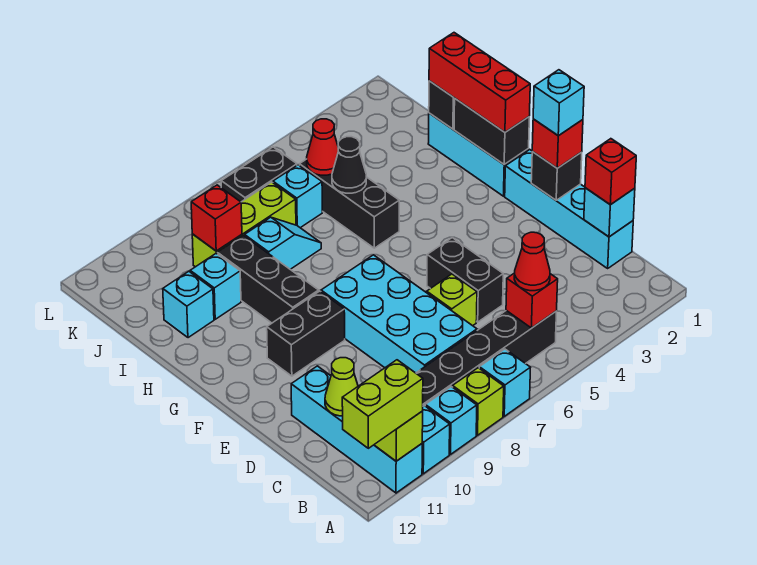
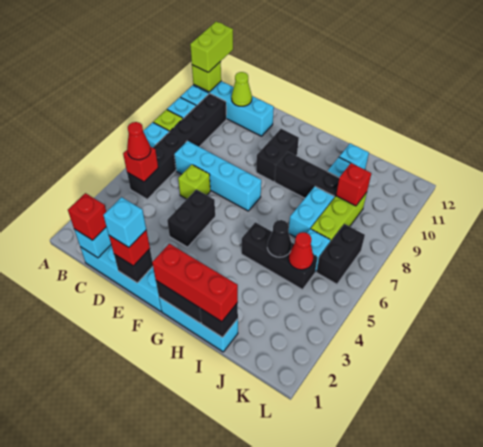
cyan 2x4 brick [321,255,477,373] -> cyan 1x4 brick [174,141,261,211]
black 1x2 brick [427,238,503,322] -> black 1x2 brick turned to [167,189,215,247]
cyan 1x2 slope [245,217,321,269] -> cyan 1x2 brick [288,187,334,237]

